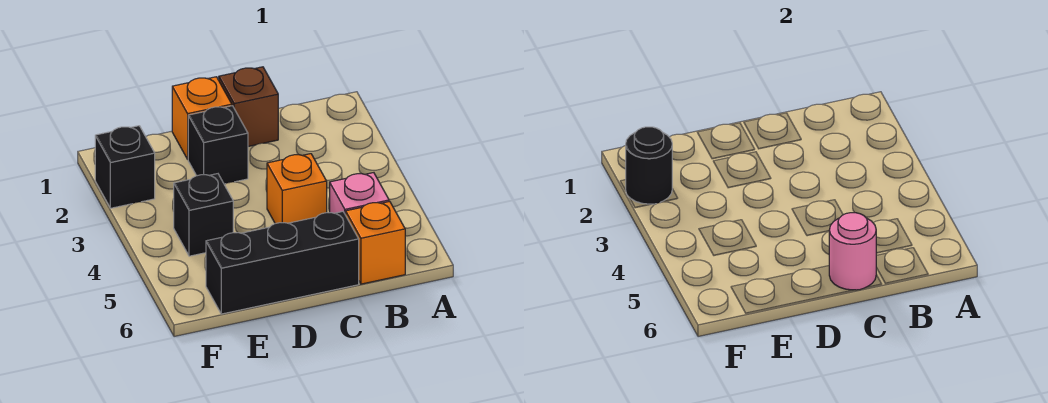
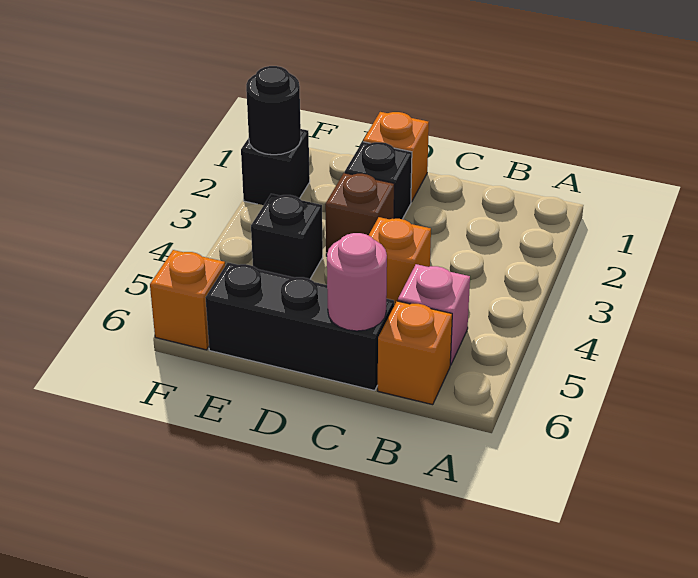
brown 1x1 brick [219,67,278,146] -> brown 1x1 brick moved to [325,173,394,256]
none -> orange 1x1 brick [150,250,225,350]

